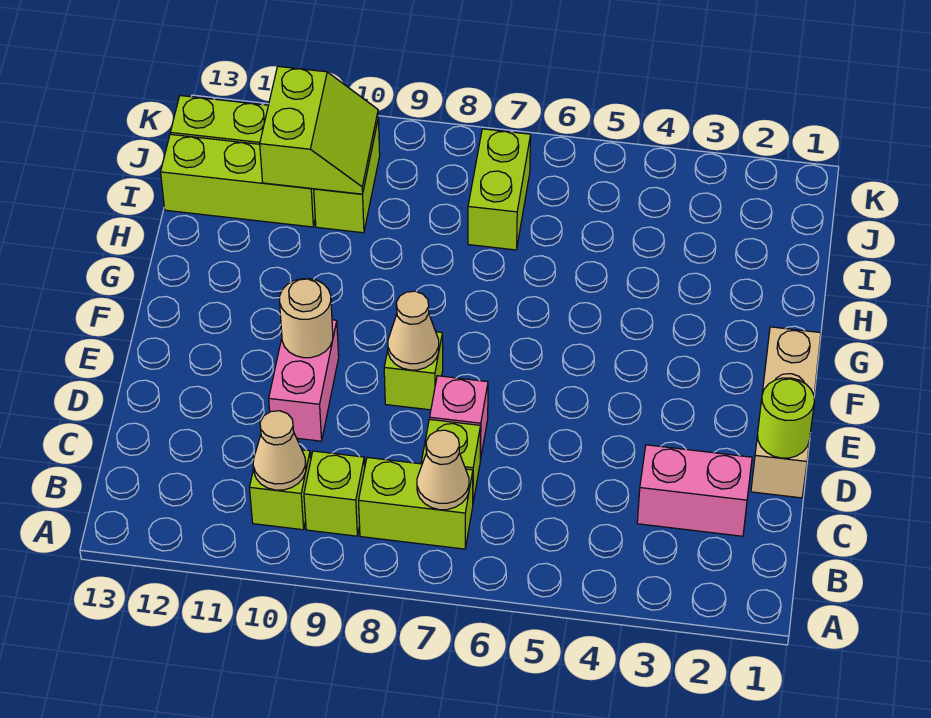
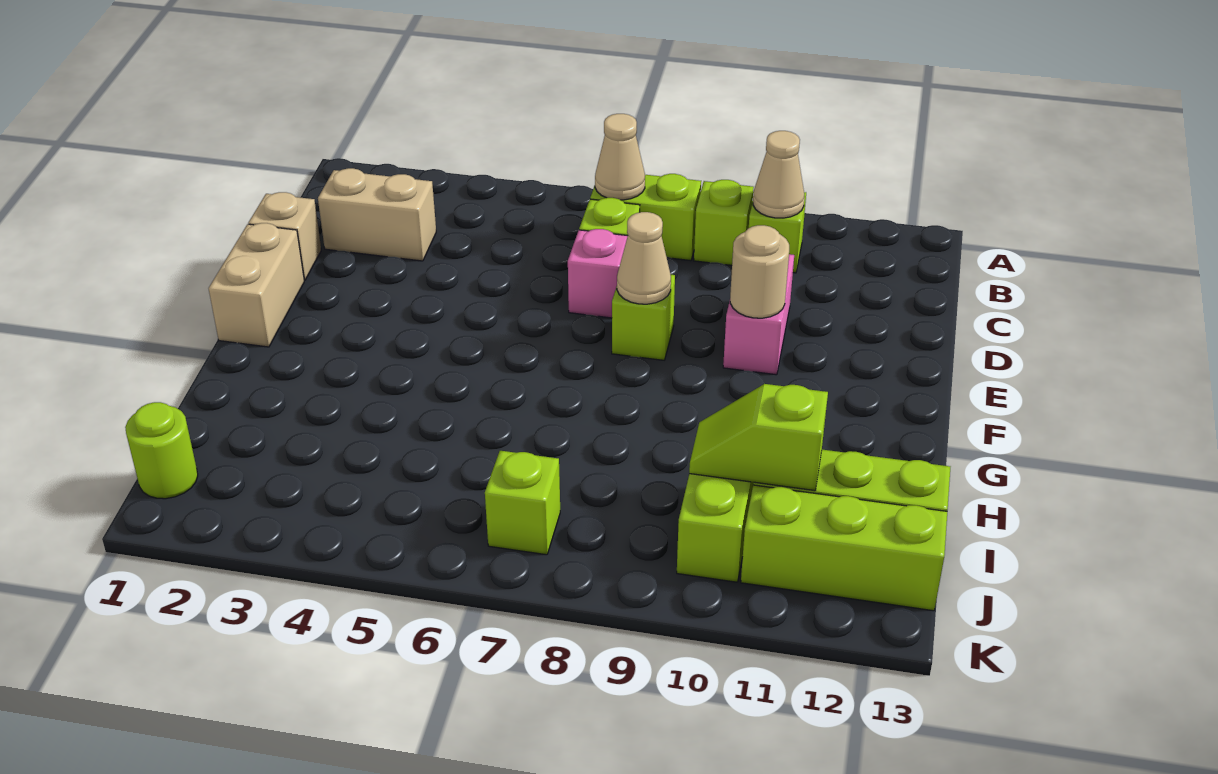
pink 1x2 brick [637,445,752,536] -> tan 1x2 brick [318,168,436,261]
lime 1x1 round brick [758,378,814,458] -> lime 1x1 round brick moved to [125,402,198,499]
lime 1x2 brick [468,129,531,250] -> lime 1x1 brick [485,451,560,555]
lime 2x2 slope [260,66,378,194] -> lime 1x2 slope [689,384,828,491]

